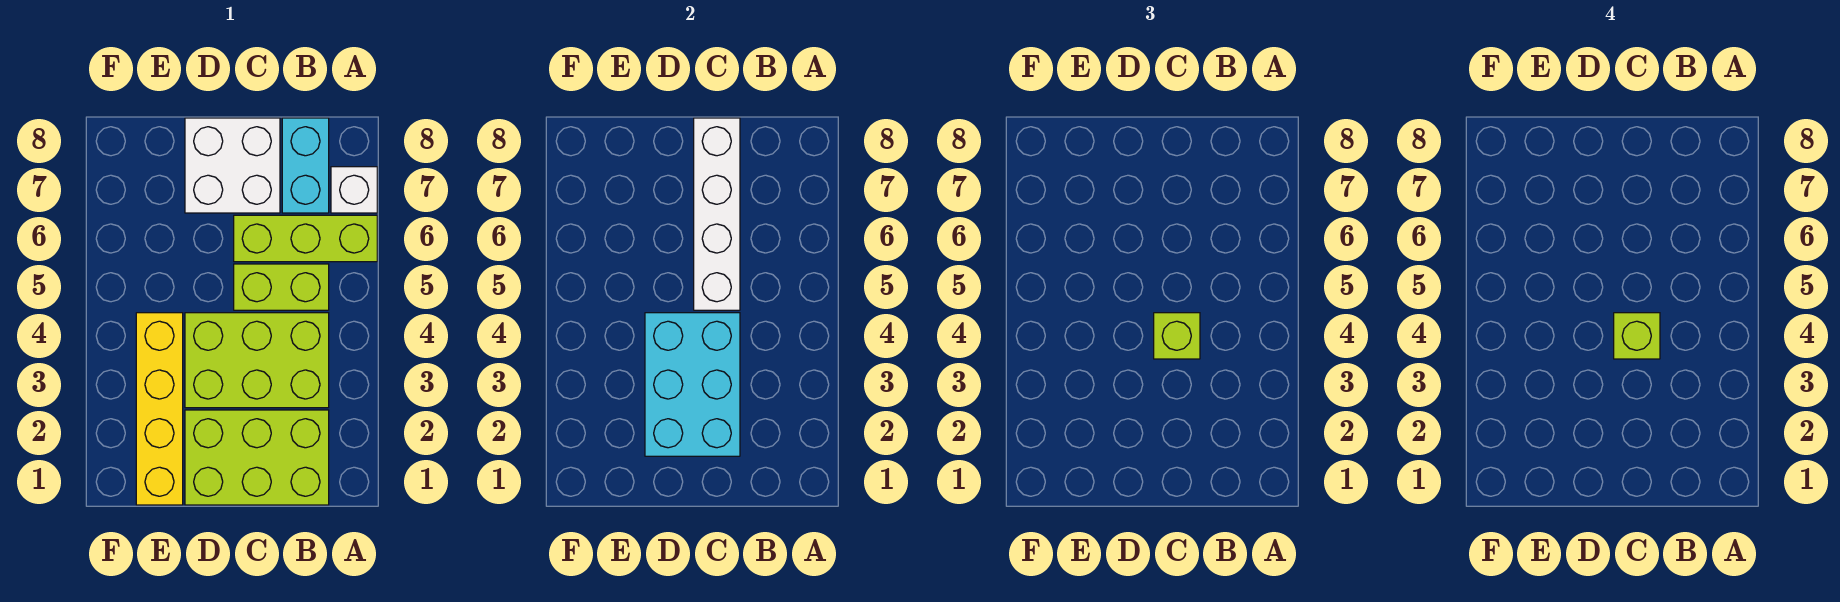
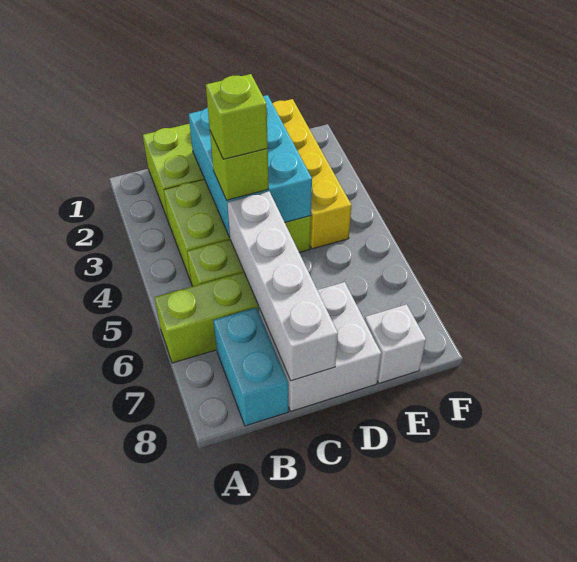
white 1x1 brick [331,167,377,213] -> white 1x1 brick moved to [365,304,426,383]

